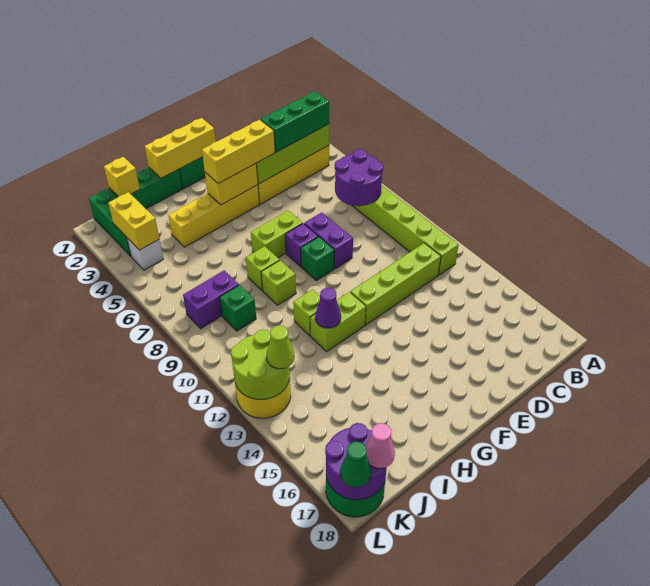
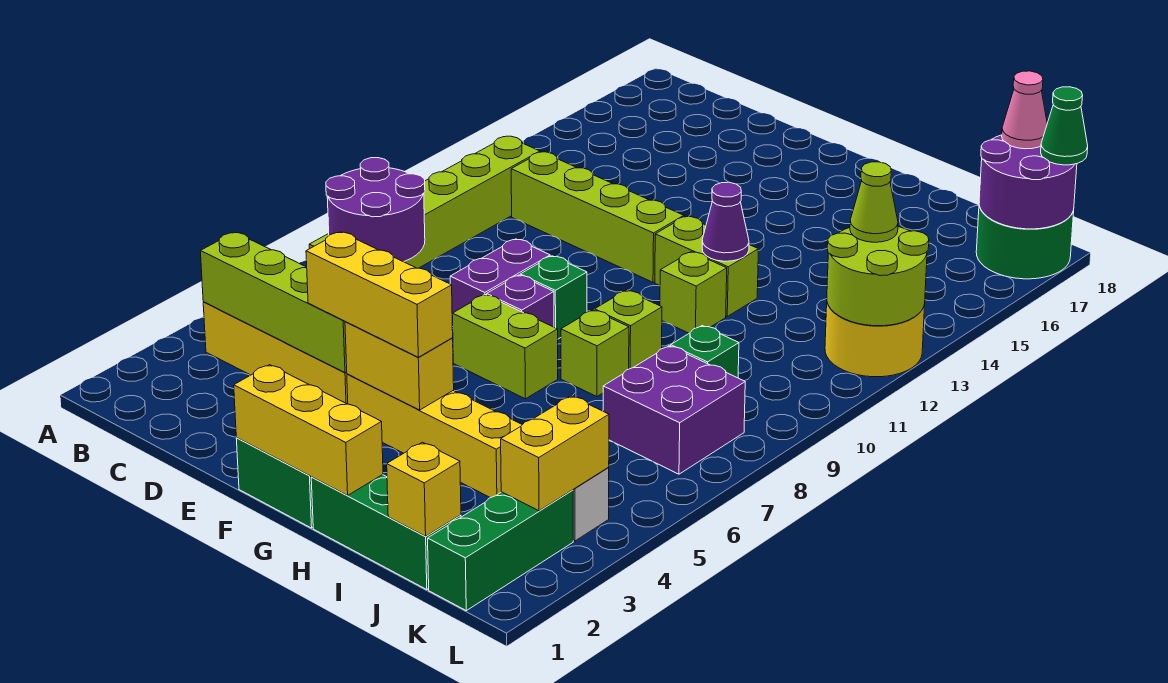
green 1x3 brick [261,91,329,152] -> none
purple 1x2 brick [183,270,239,329] -> purple 2x2 brick [603,346,745,474]

